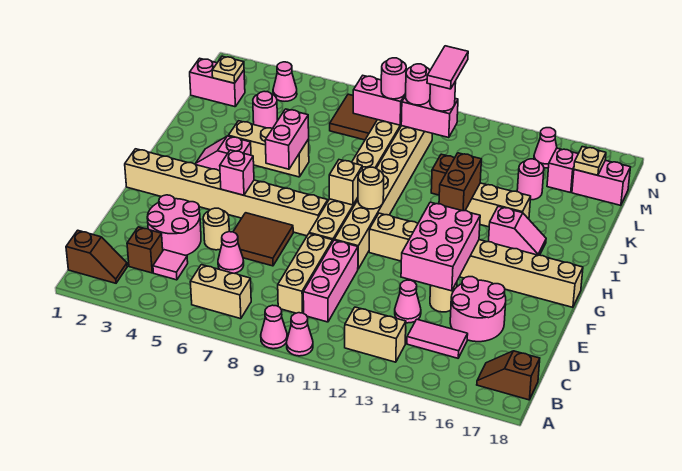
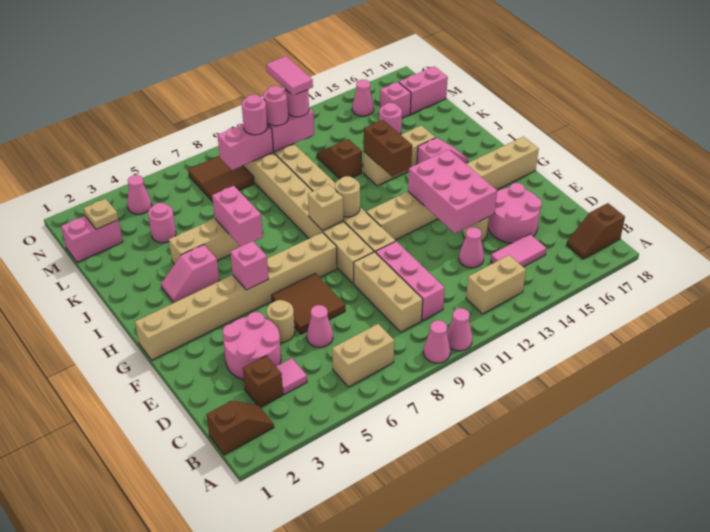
tan 1x1 plate [574,147,606,175] -> none

